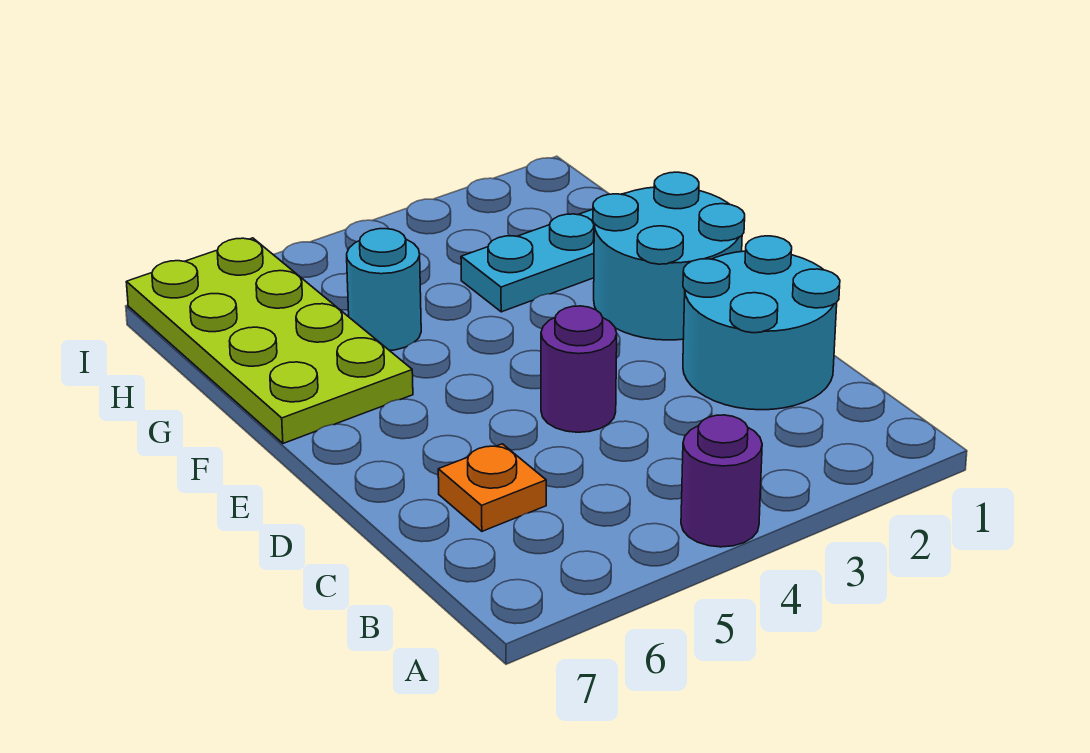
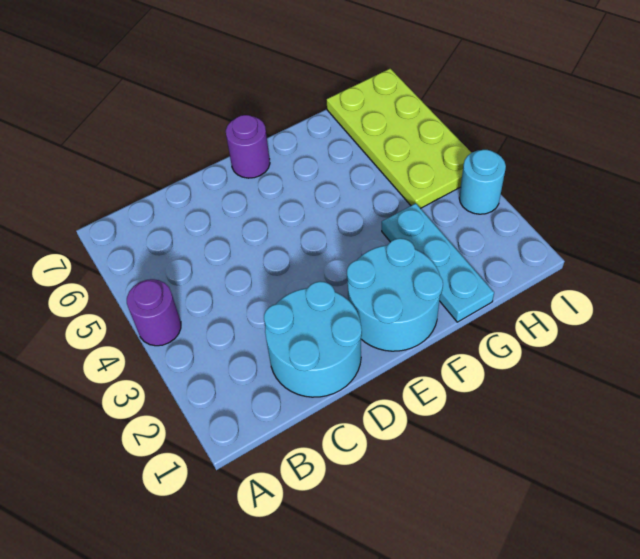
orange 1x1 plate [438,444,546,531] -> none
purple 1x1 round brick [541,306,617,432] -> purple 1x1 round brick moved to [226,115,270,178]
lime 2x4 plate [126,238,413,443] -> lime 2x4 plate turned to [326,69,471,208]
cyan 1x1 round brick [347,229,421,351] -> cyan 1x1 round brick moved to [459,150,506,214]

